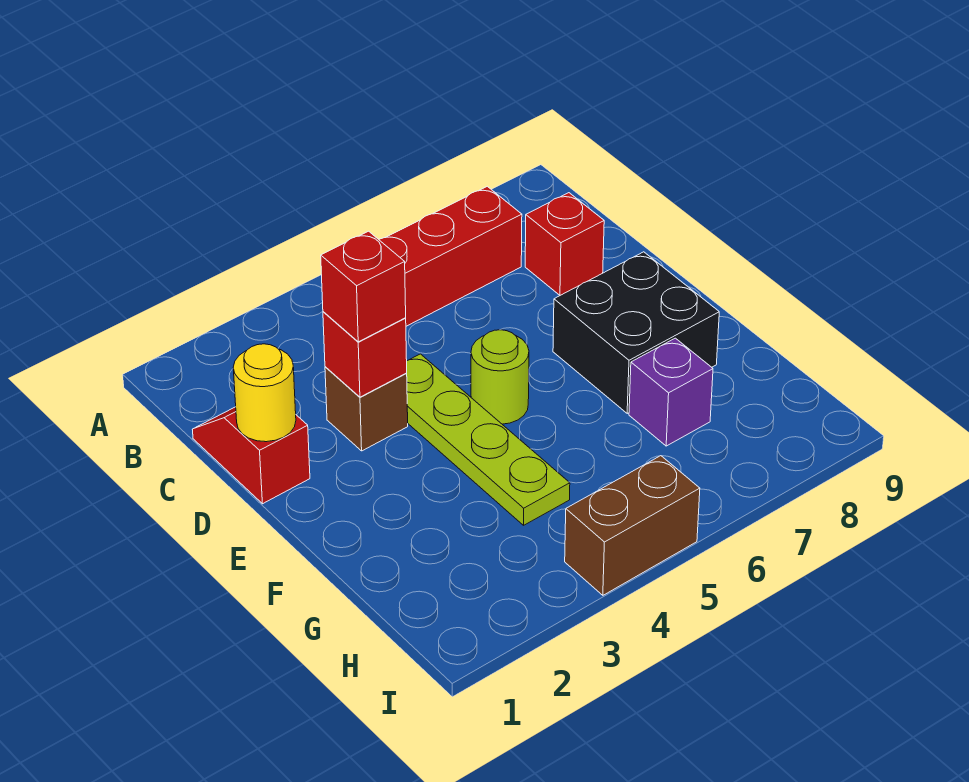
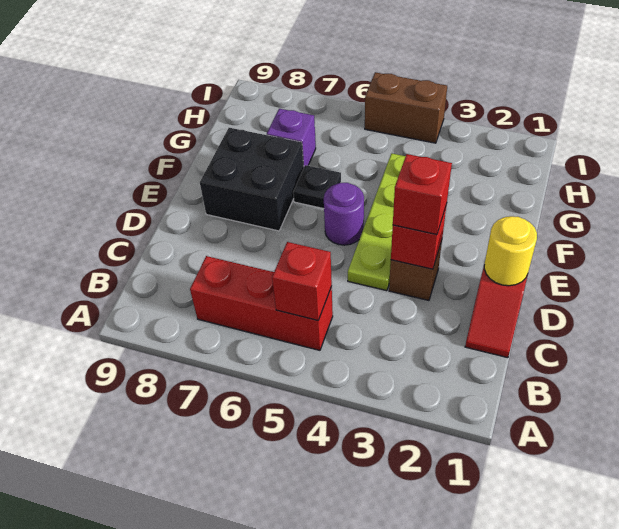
red 1x1 brick [525,193,604,295] -> red 1x1 brick moved to [272,242,332,320]
lime 1x1 round brick [471,330,529,424] -> purple 1x1 round brick [324,183,364,245]
none -> black 1x1 plate [293,165,341,209]

